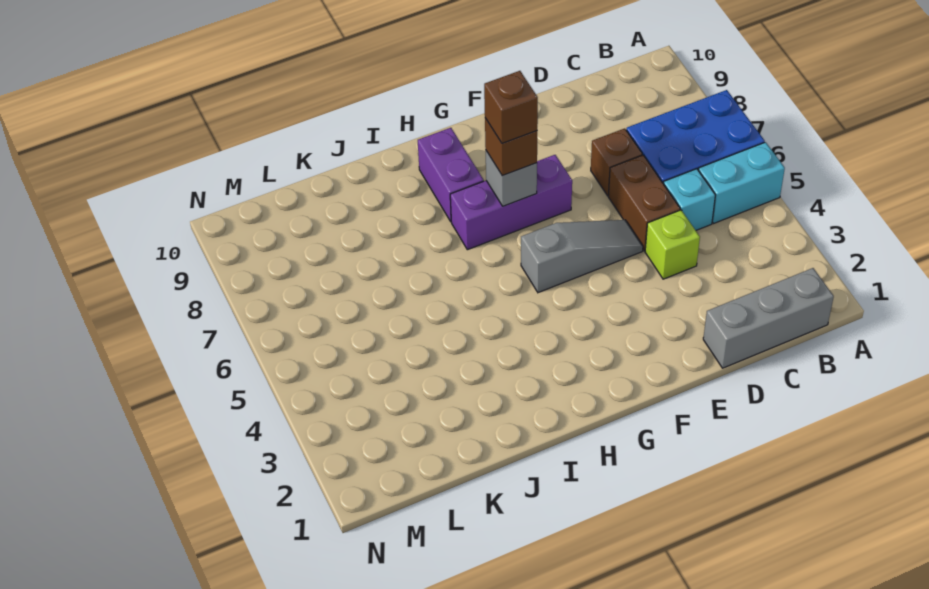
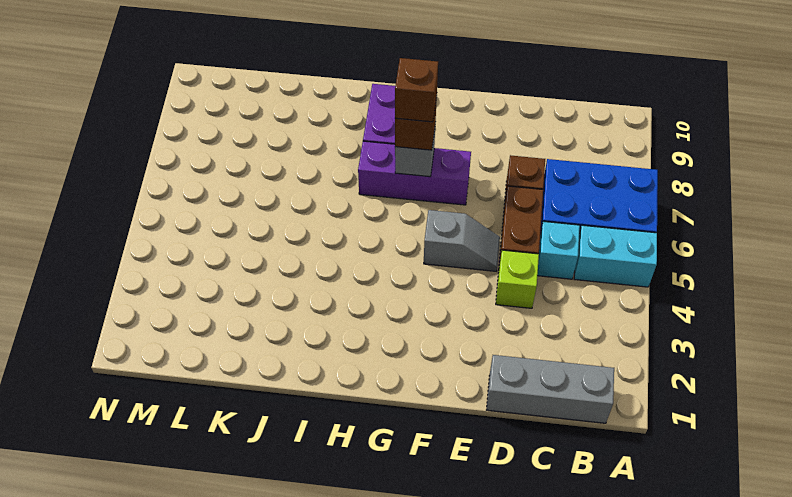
grey 1x3 slope [521,220,643,293] -> grey 1x2 slope [424,210,500,271]

